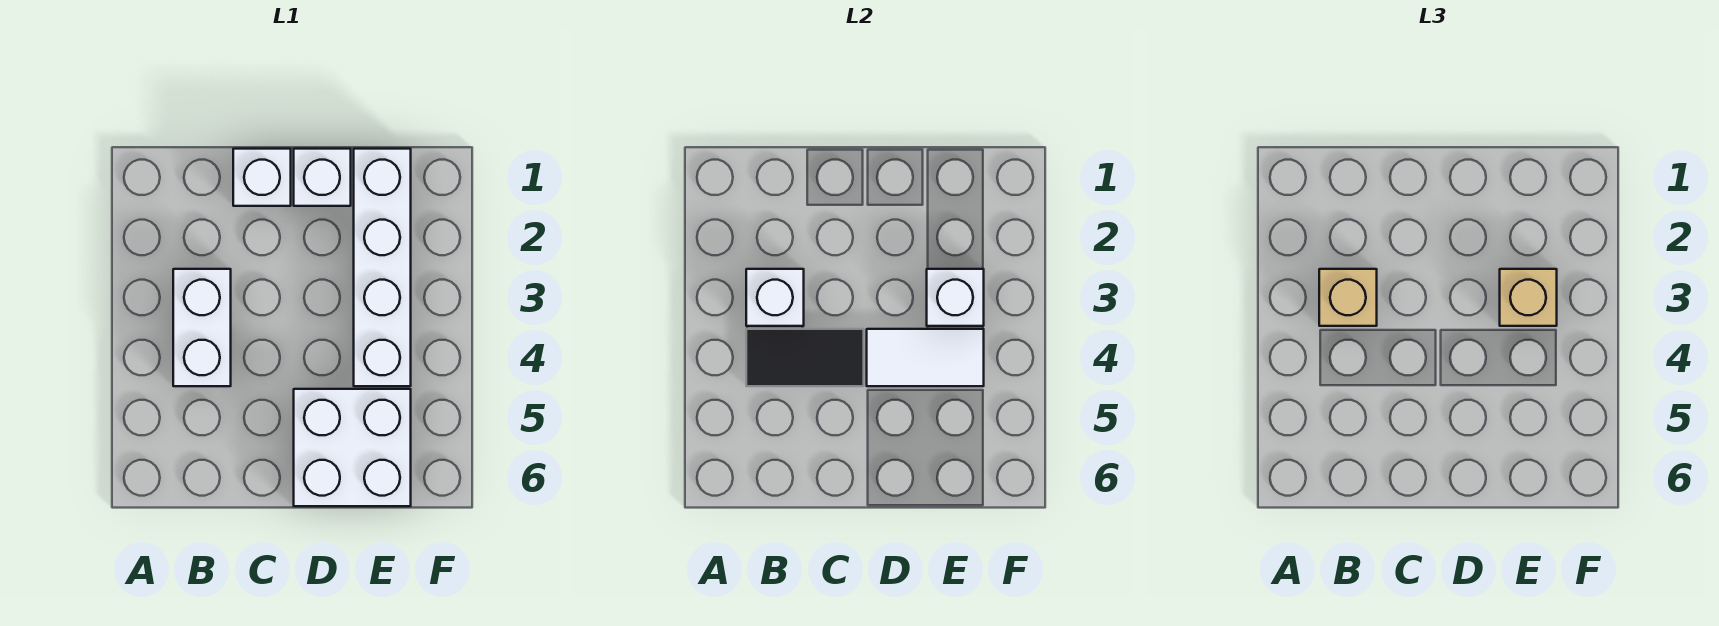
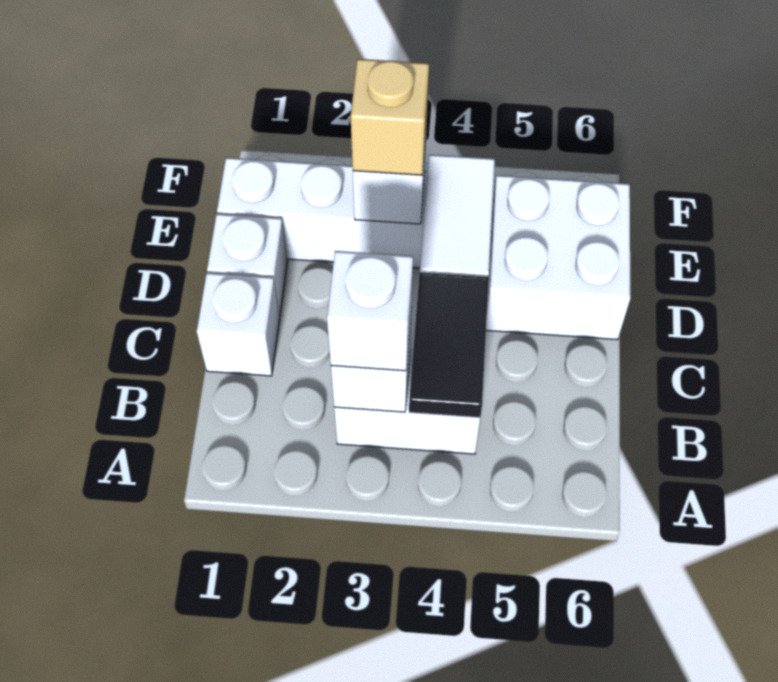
tan 1x1 brick [1319,269,1377,326] -> white 1x1 brick [327,251,413,371]

